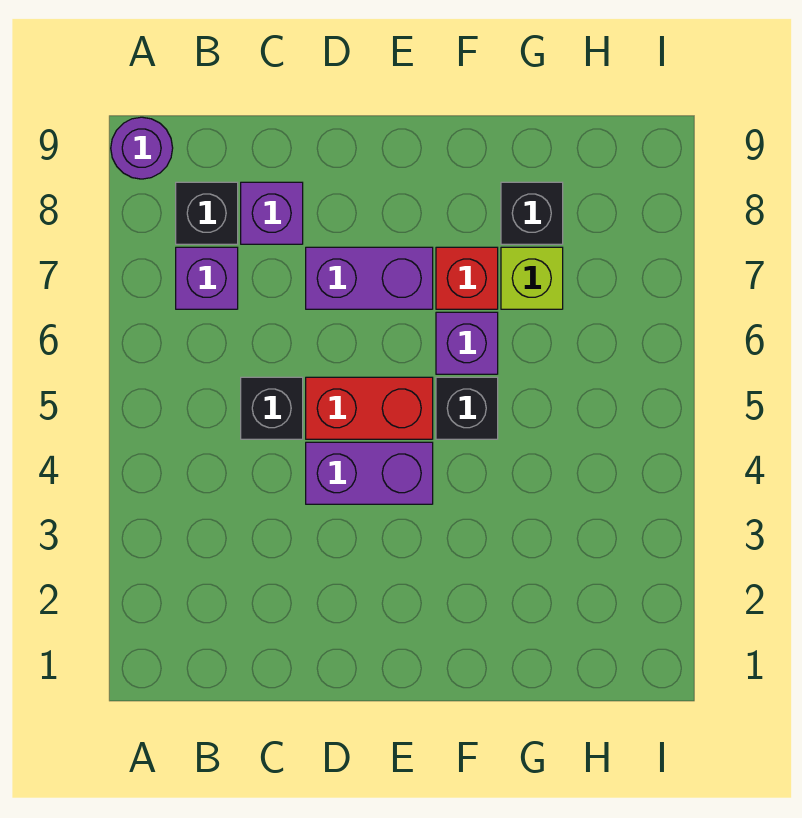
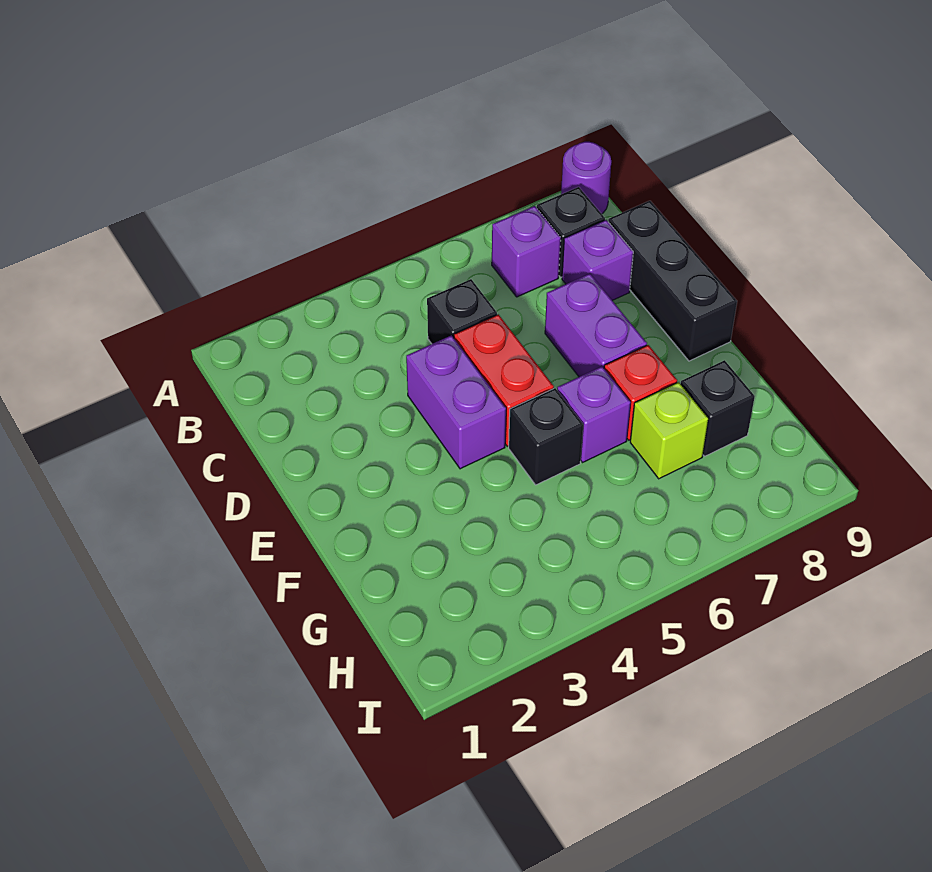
none -> black 1x3 brick [608,201,737,361]

